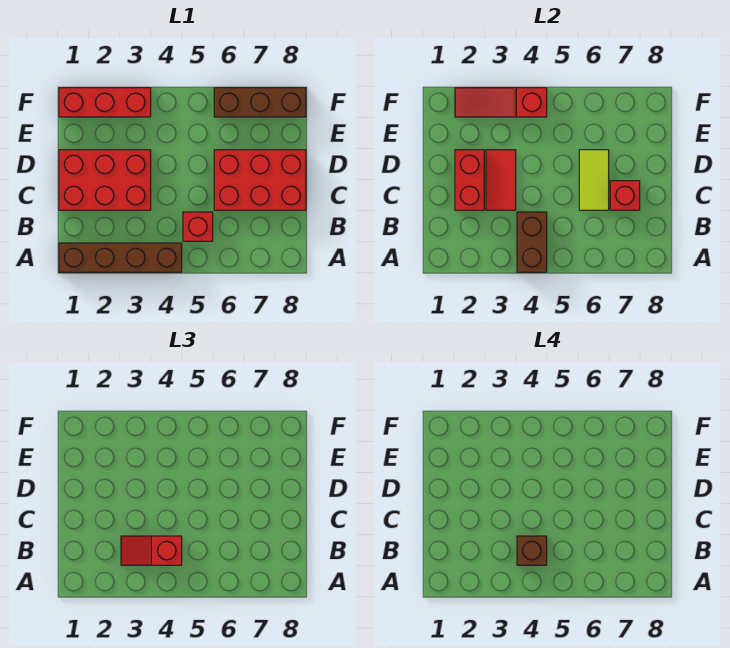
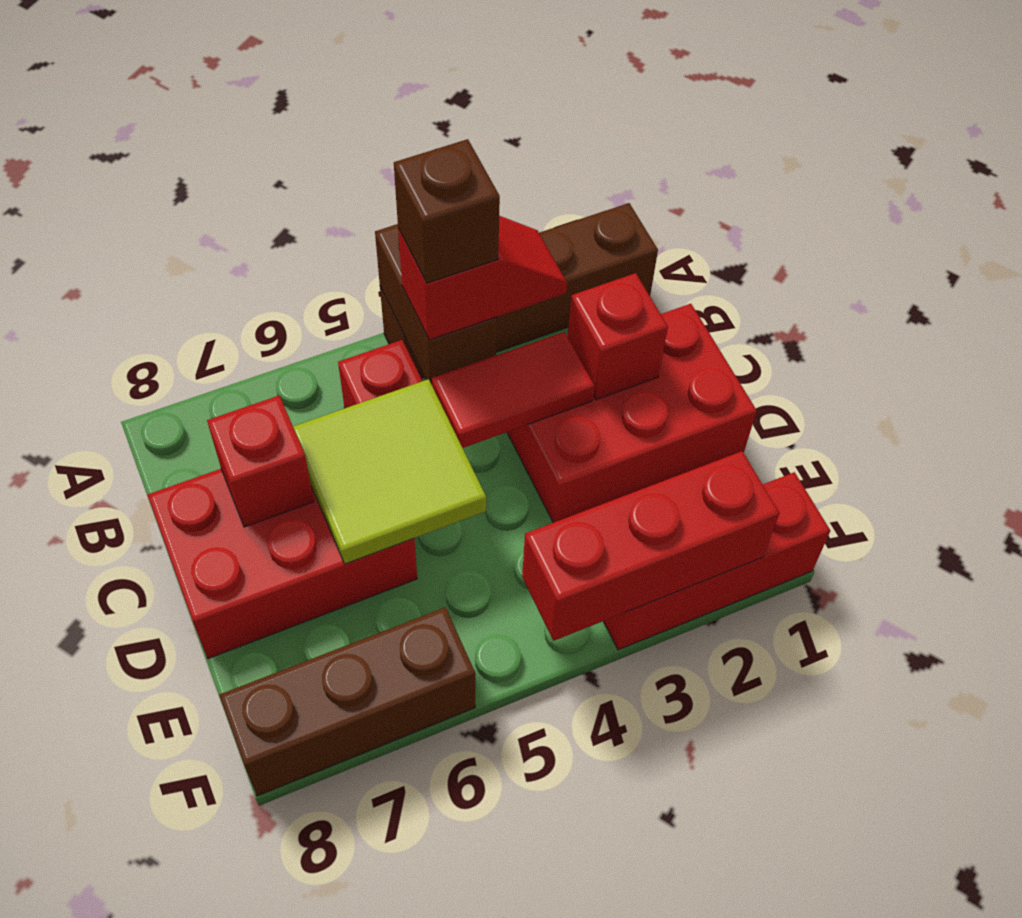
red 1x2 brick [455,150,484,210] -> red 1x1 brick [567,273,668,400]
red 1x2 tile [486,150,516,210] -> red 1x2 tile turned to [432,332,594,448]
lime 1x2 tile [579,150,609,210] -> lime 2x2 tile [293,379,486,564]
red 1x3 slope [455,88,547,117] -> red 1x3 brick [522,451,779,641]

